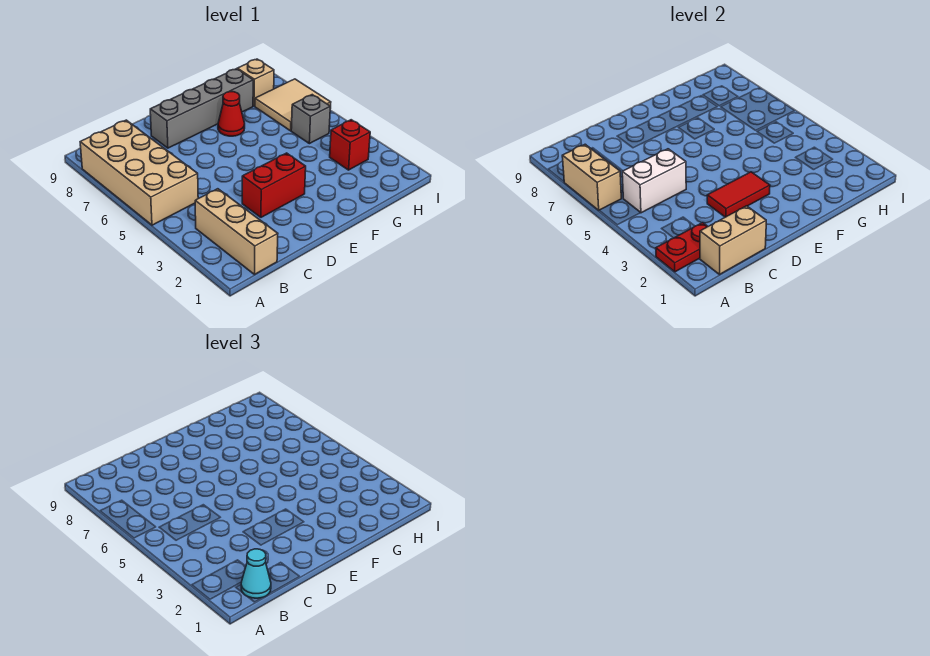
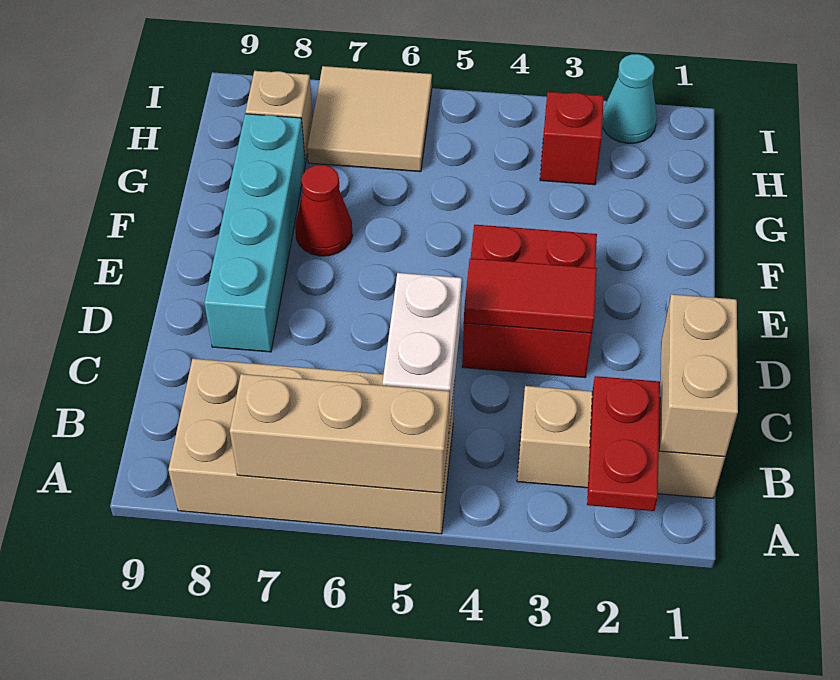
tan 1x2 brick [562,144,621,210] -> tan 1x3 brick [230,374,450,493]
cyan 1x1 cone [241,549,271,598] -> cyan 1x1 cone moved to [602,54,657,143]
red 1x2 brick [242,153,306,217] -> red 2x2 brick [462,225,597,378]
red 1x2 tile [707,172,770,217] -> red 1x2 tile turned to [464,258,597,333]
grey 1x4 brick [150,69,253,148] -> cyan 1x4 brick [204,114,305,352]
grey 1x1 brick [291,95,330,144] -> none

